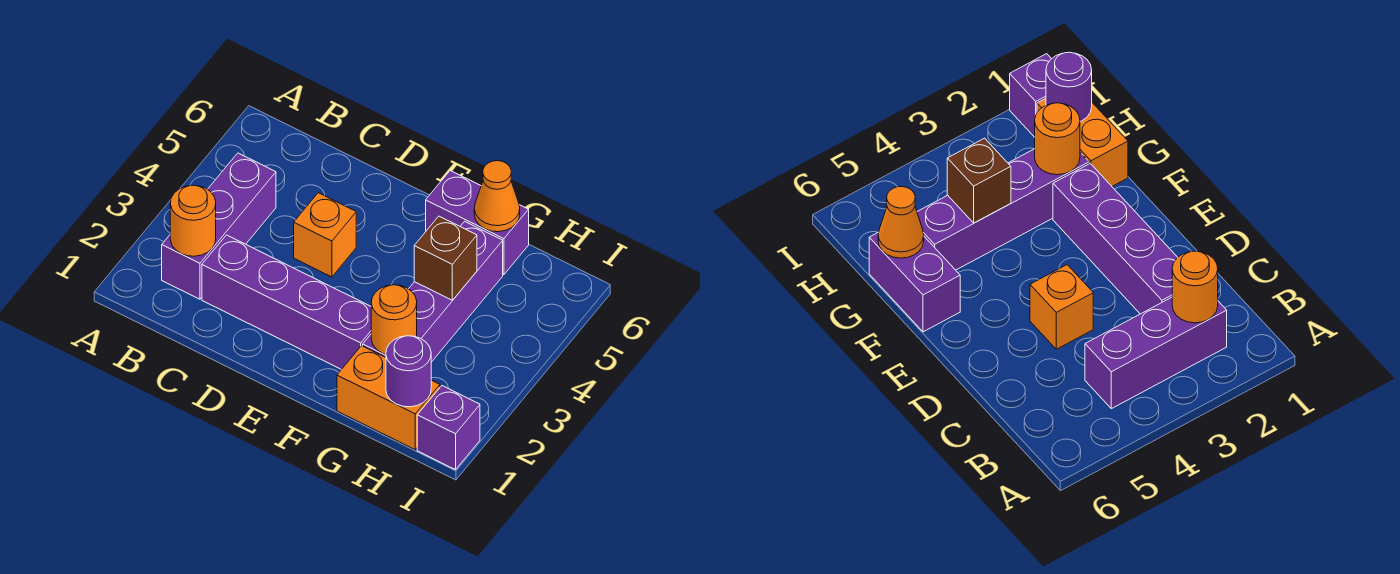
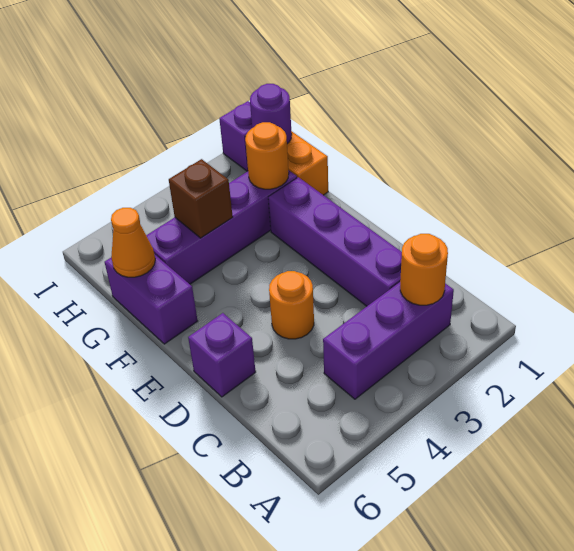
orange 1x1 brick [294,193,356,277] -> orange 1x1 round brick [269,271,314,339]
none -> purple 1x1 brick [188,313,256,397]

